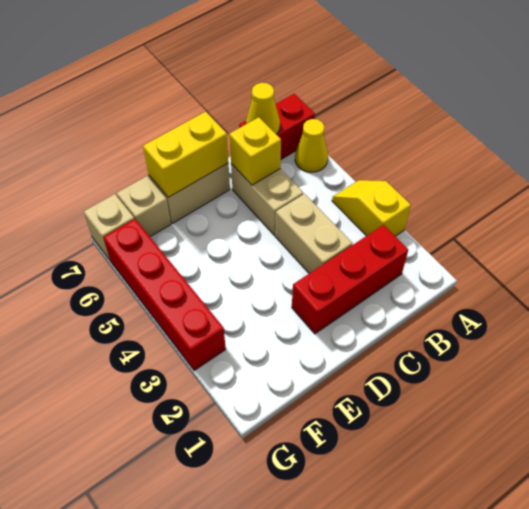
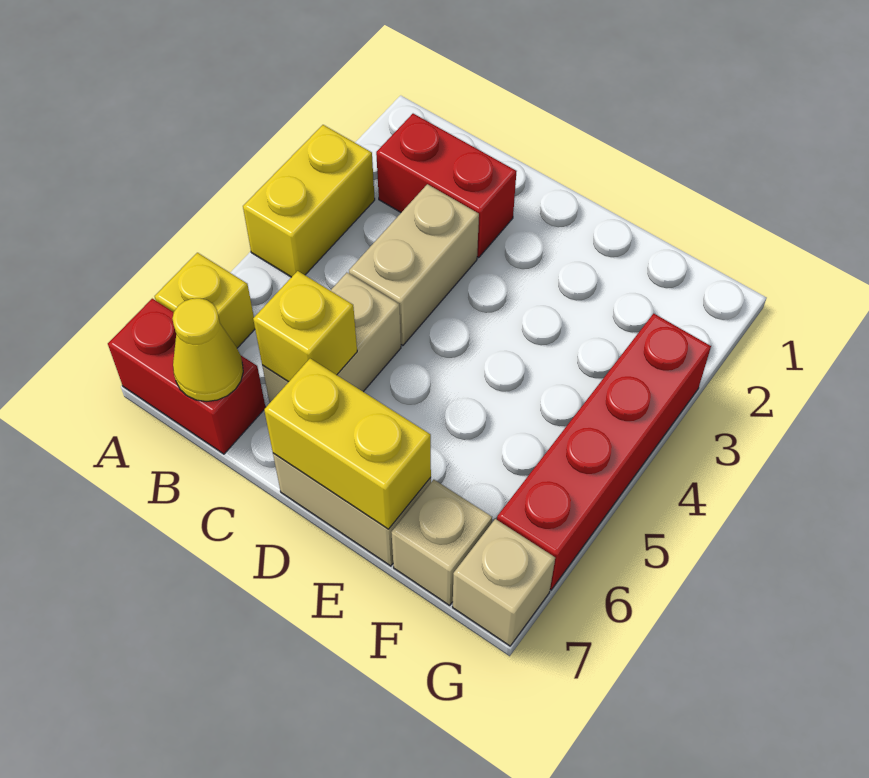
yellow 1x2 slope [332,180,411,236] -> yellow 1x2 brick [243,125,375,277]
yellow 1x1 cone [295,119,328,172] -> yellow 1x1 brick [155,253,255,348]
red 1x3 brick [292,225,408,334] -> red 1x2 brick [376,114,517,258]

